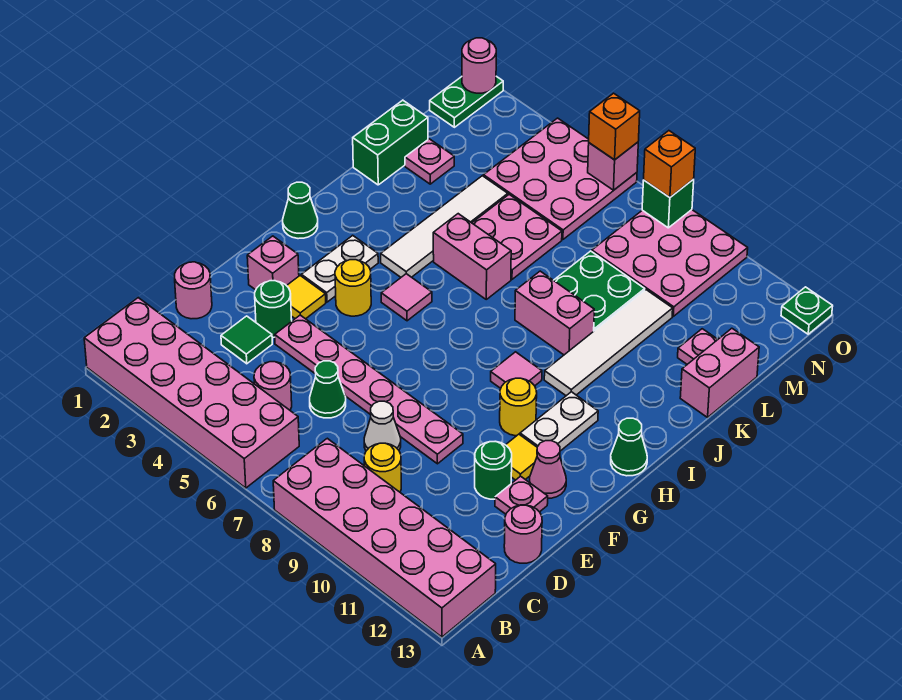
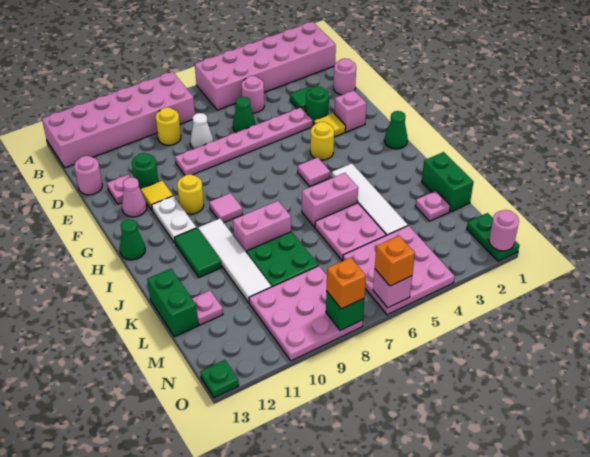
white 1x2 plate [301,235,378,302] -> none
none -> green 1x2 tile [175,228,222,277]
pink 1x2 brick [680,328,759,417] -> green 1x2 brick [147,269,198,337]

